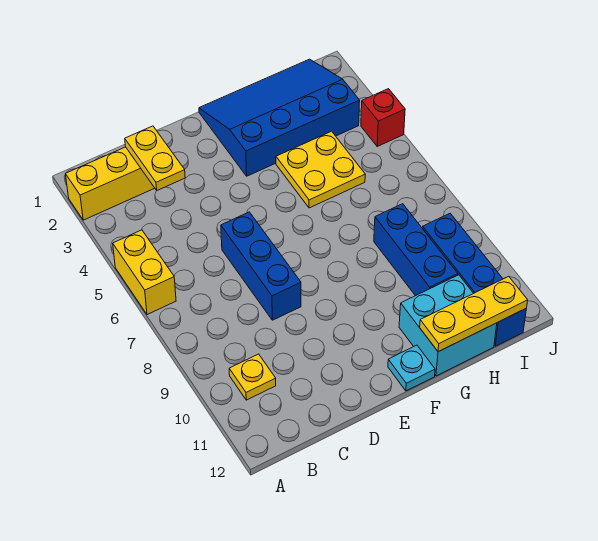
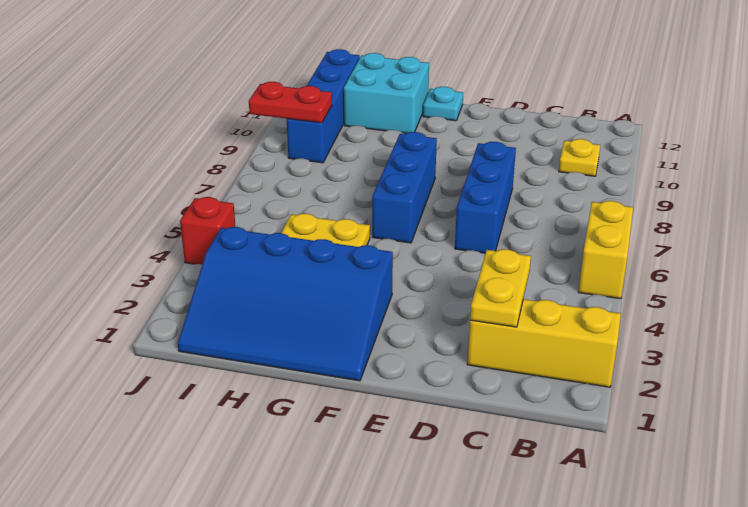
yellow 1x3 plate [420,276,528,352] -> none
blue 1x3 brick [374,204,458,296] -> blue 1x3 brick moved to [372,132,437,243]
none -> red 1x2 plate [249,82,332,123]

